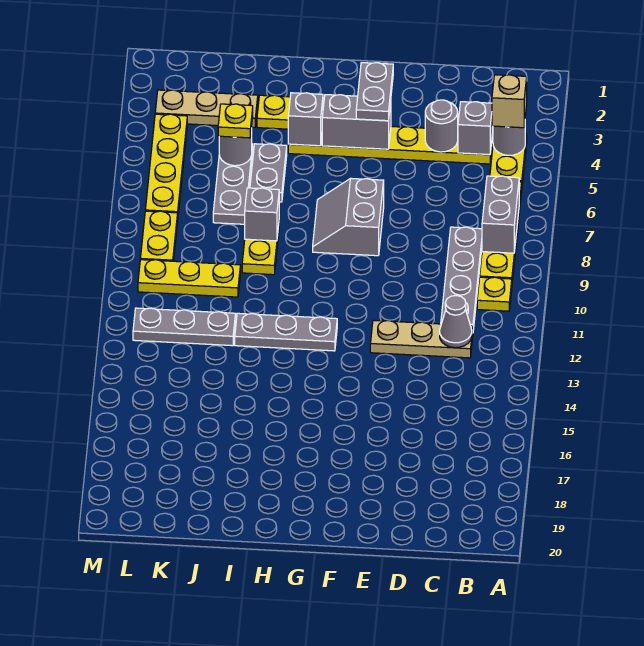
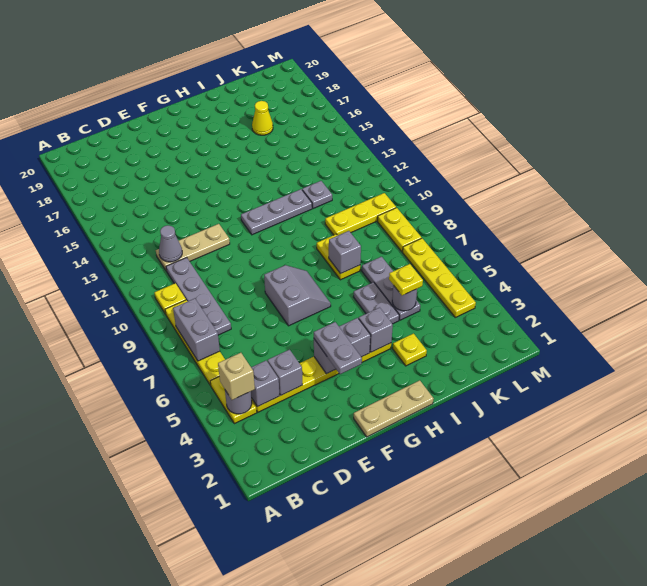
grey 1x1 round brick [425,100,458,152] -> grey 1x1 brick [268,350,302,395]
tan 1x3 plate [155,90,258,127] -> tan 1x3 plate moved to [354,380,434,437]
grey 1x3 plate [133,308,236,346] -> grey 1x1 plate [302,181,332,209]
none -> yellow 1x1 cone [252,101,273,135]

